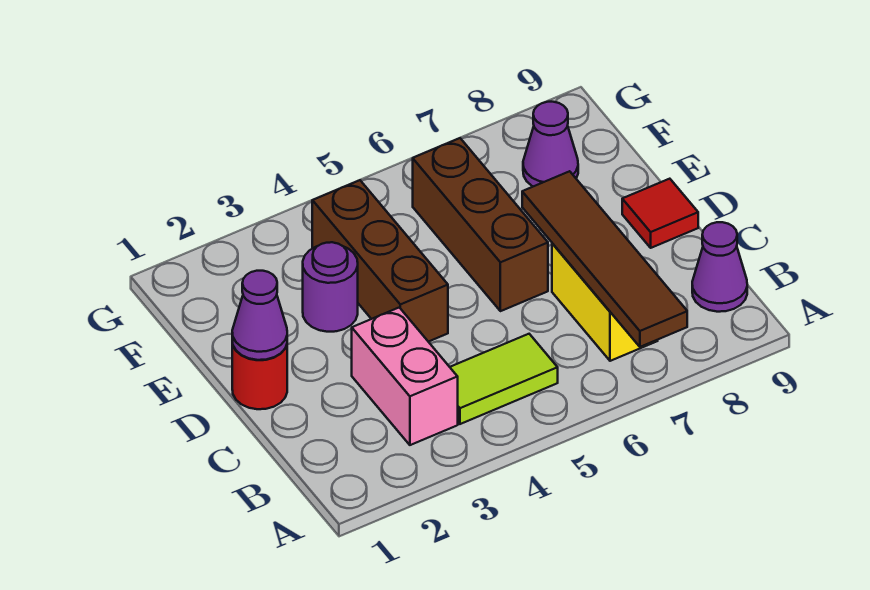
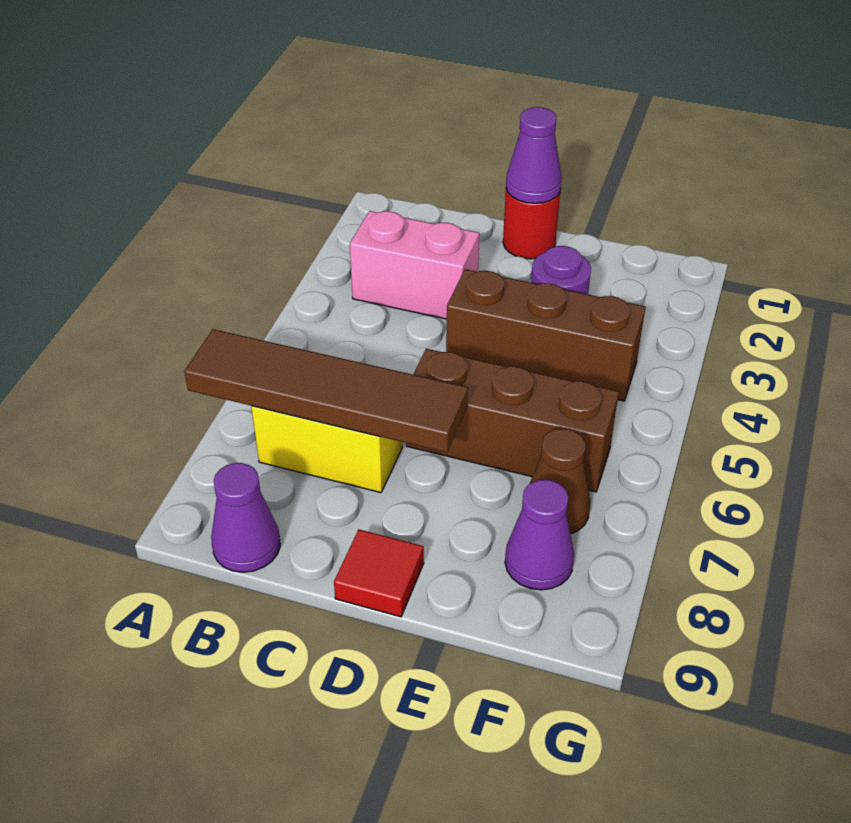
lime 1x2 tile [450,334,558,424] -> none
none -> brown 1x1 cone [530,429,590,534]

